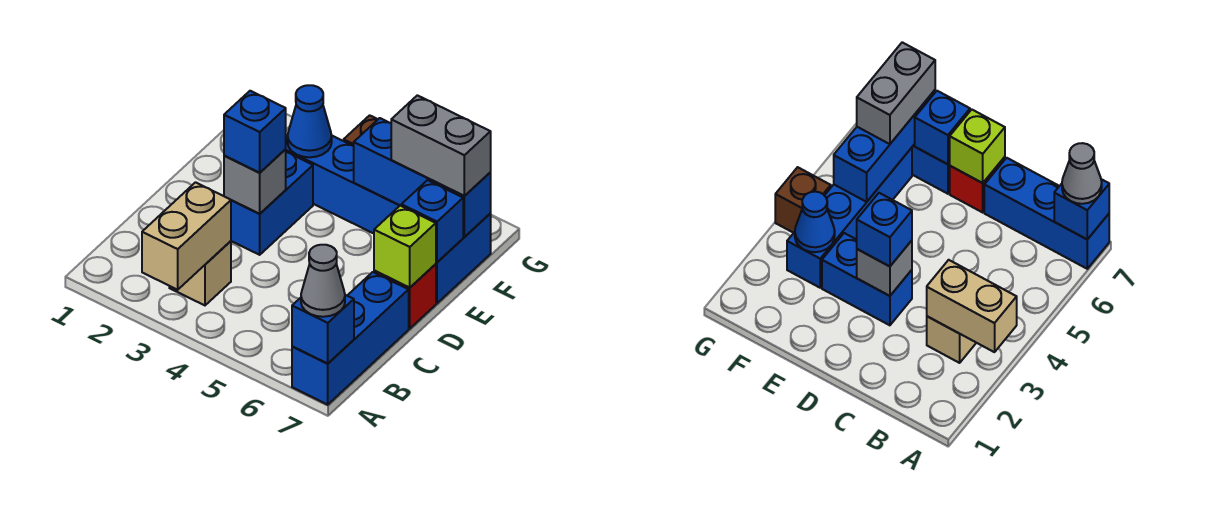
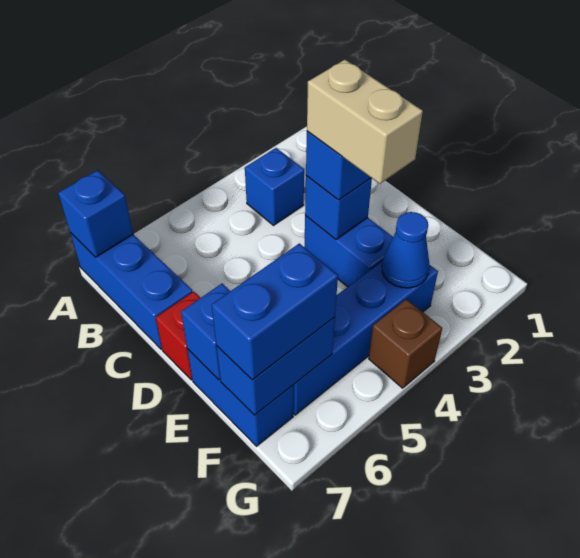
tan 1x2 brick [142,182,231,290] -> tan 1x2 brick moved to [307,60,423,184]
grey 1x1 cone [301,245,345,317] -> none
tan 1x1 brick [169,241,231,305] -> blue 1x1 brick [245,148,304,225]
grey 1x1 brick [224,149,286,214] -> blue 1x1 brick [305,176,372,240]
lime 1x1 brick [374,206,436,287] -> none
blue 1x3 brick [354,118,491,237] -> blue 1x2 brick [217,317,335,415]
grey 1x2 brick [391,95,491,196] -> blue 1x2 brick [212,243,338,380]

